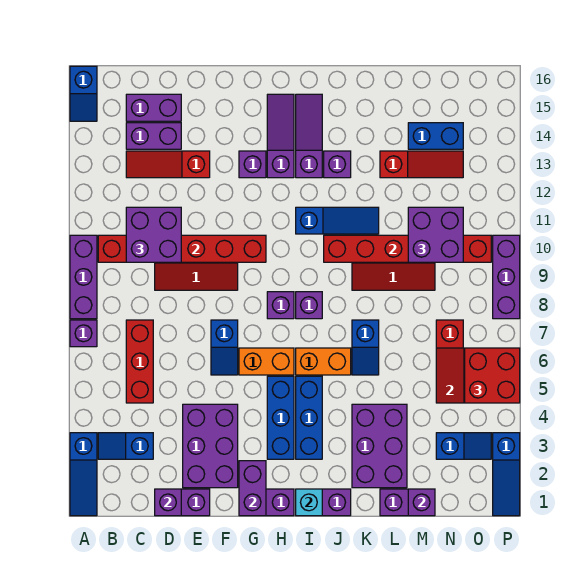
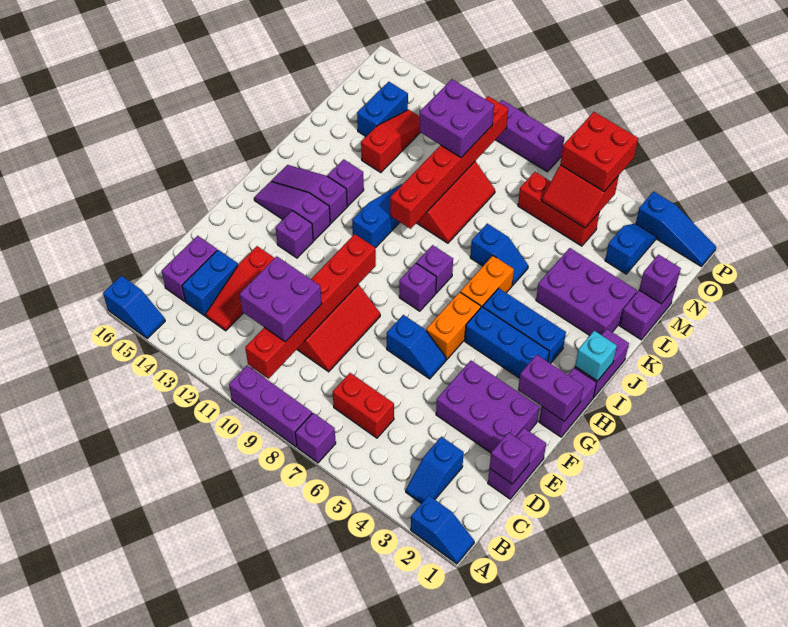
blue 1x3 slope [70,433,97,516] -> blue 1x2 slope [411,495,474,564]
red 1x3 brick [126,320,153,403] -> red 1x2 brick [333,373,394,438]
purple 1x2 brick [126,123,181,149] -> blue 1x2 brick [182,250,238,316]

